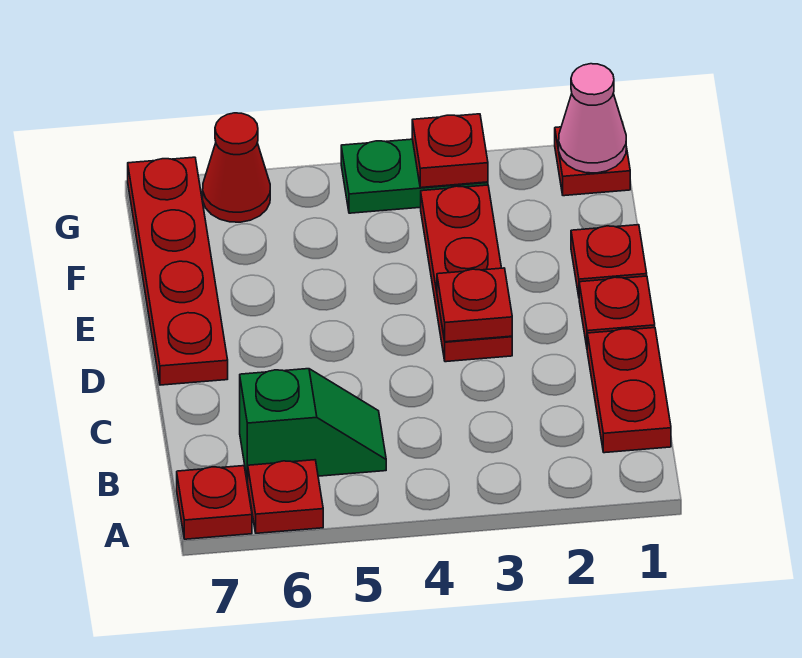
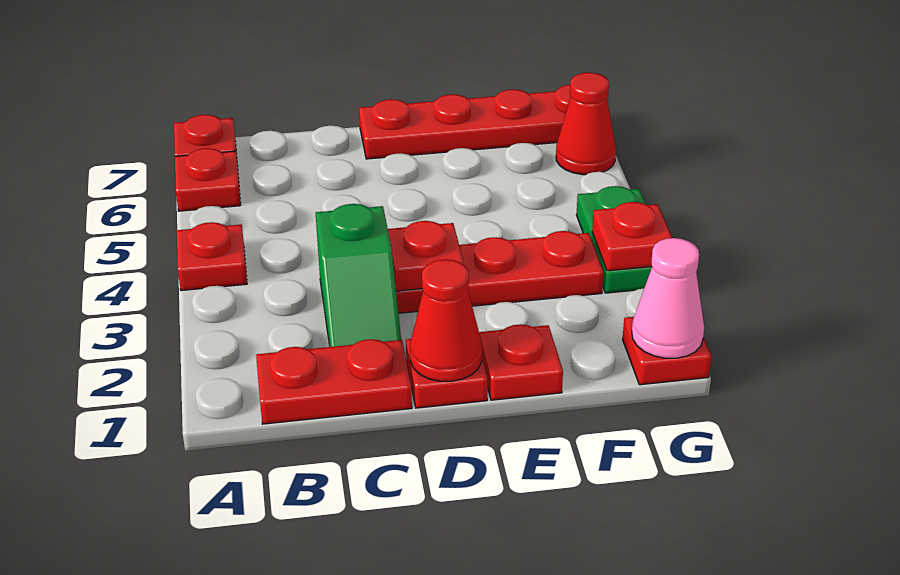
none -> red 1x1 plate [177,222,247,291]
green 1x2 slope [240,369,386,482] -> green 1x2 slope moved to [316,204,401,347]
none -> red 1x1 cone [410,259,482,381]

